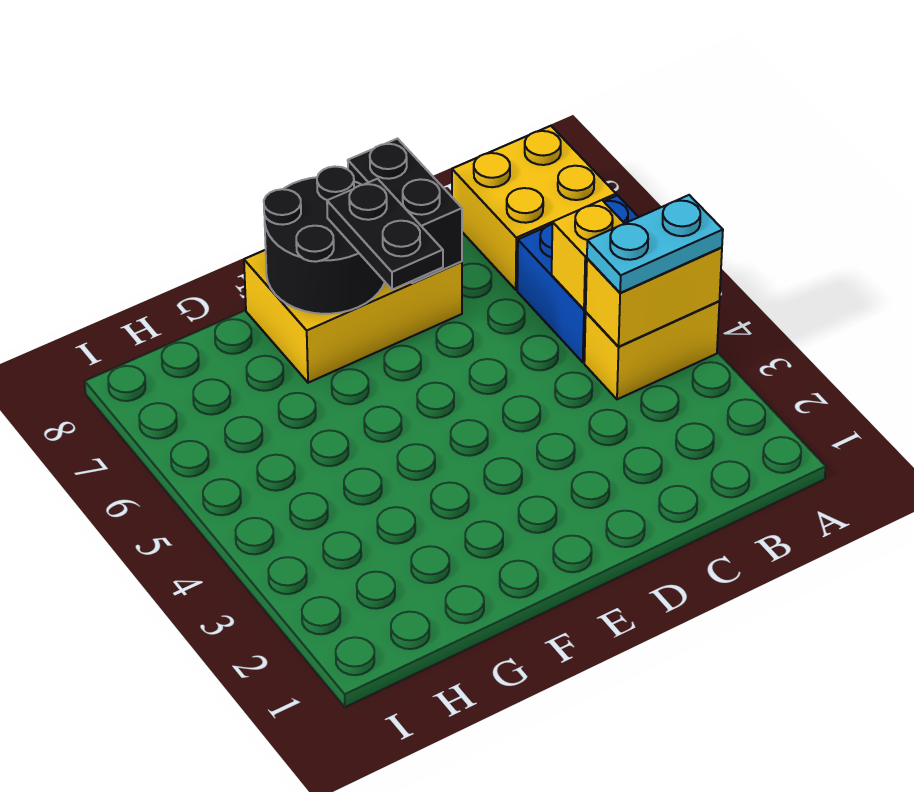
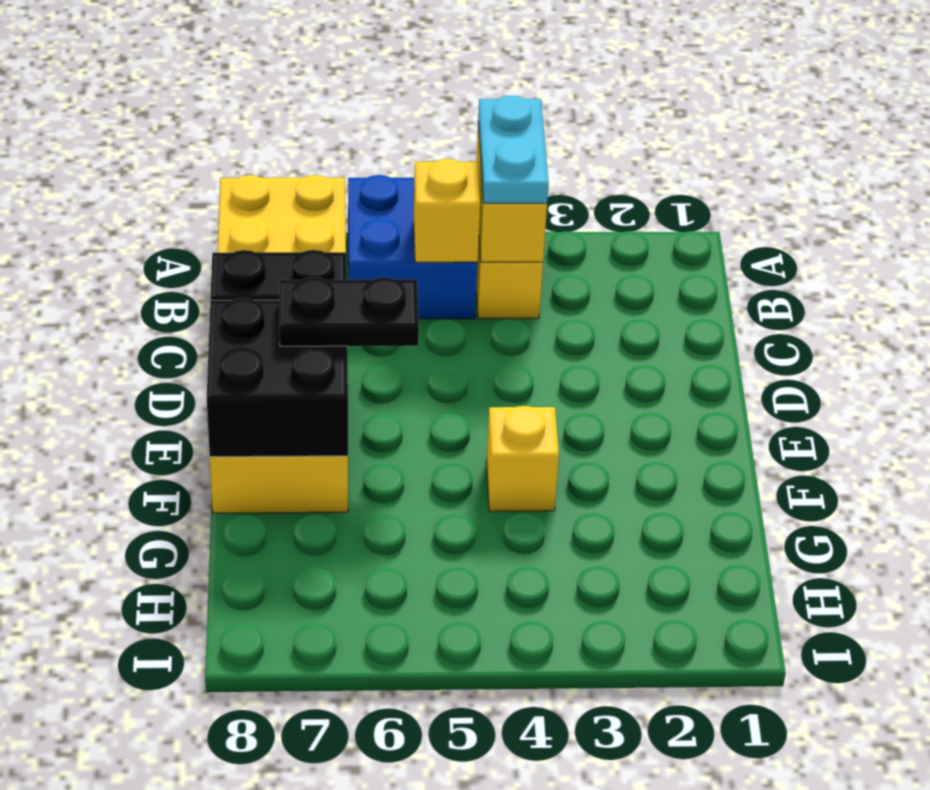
black 2x2 round brick [264,167,385,314] -> black 2x2 brick [207,298,348,457]
none -> yellow 1x1 brick [486,406,559,511]

